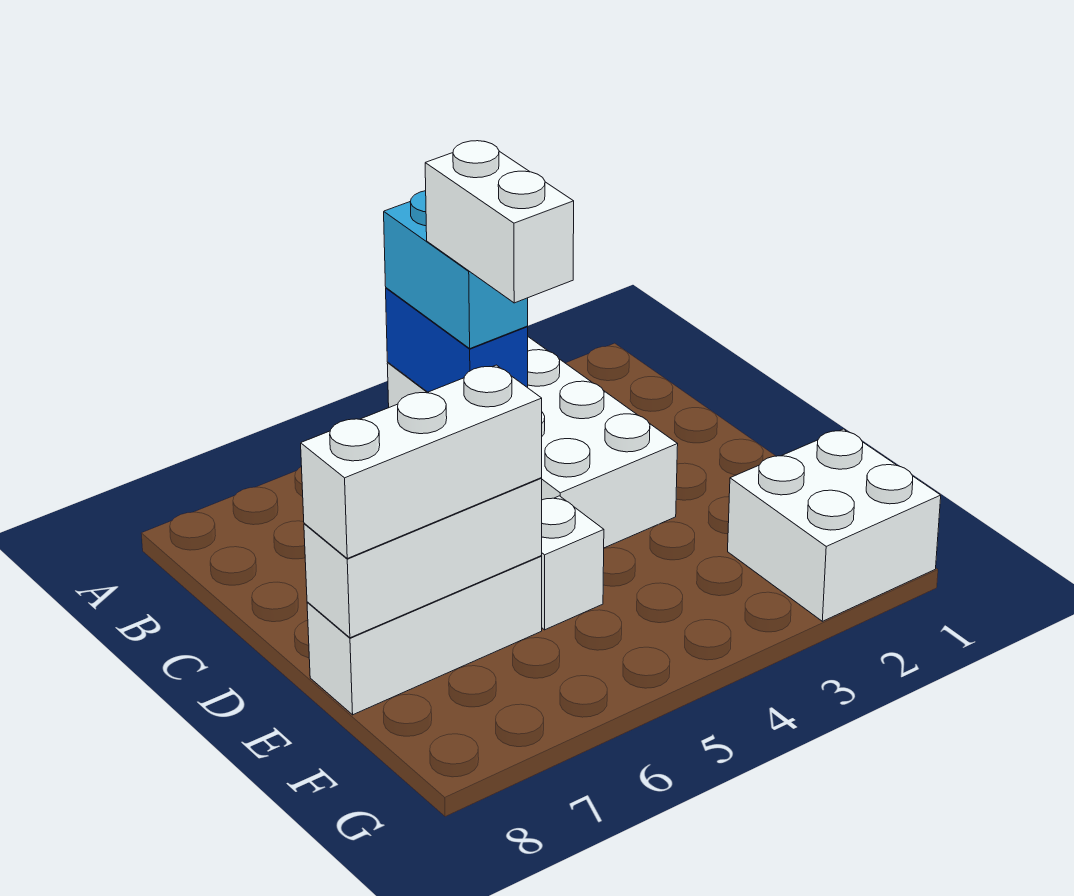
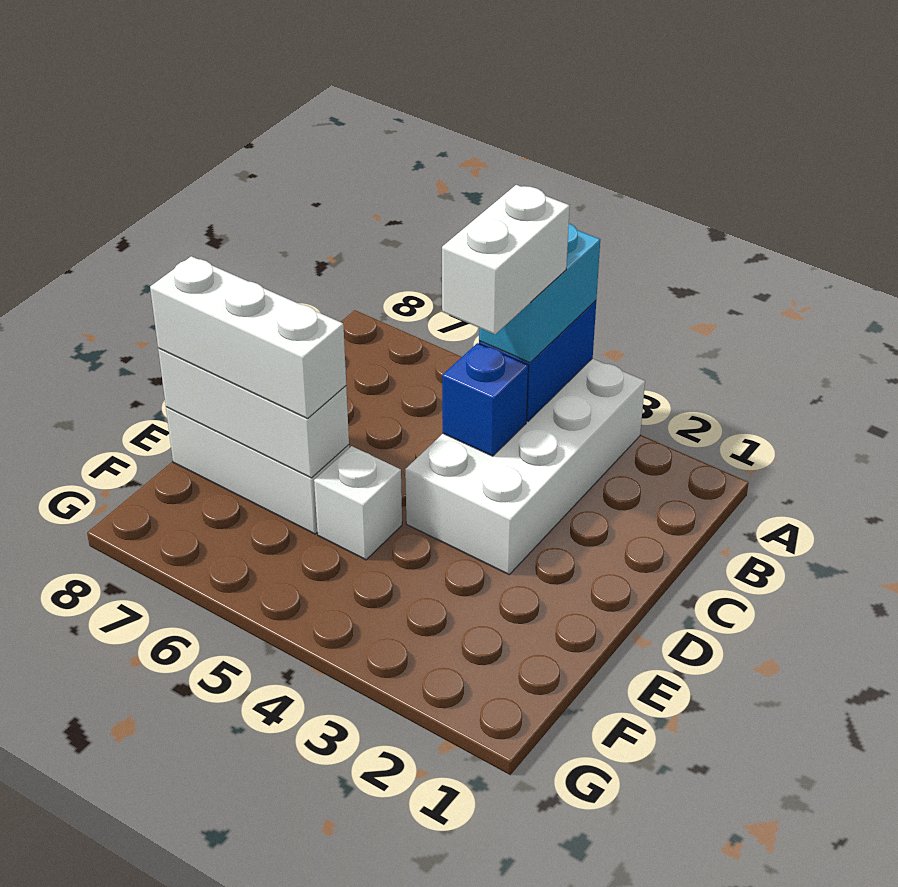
none -> blue 1x1 brick [442,343,528,456]
white 2x2 brick [728,429,941,621] -> none

